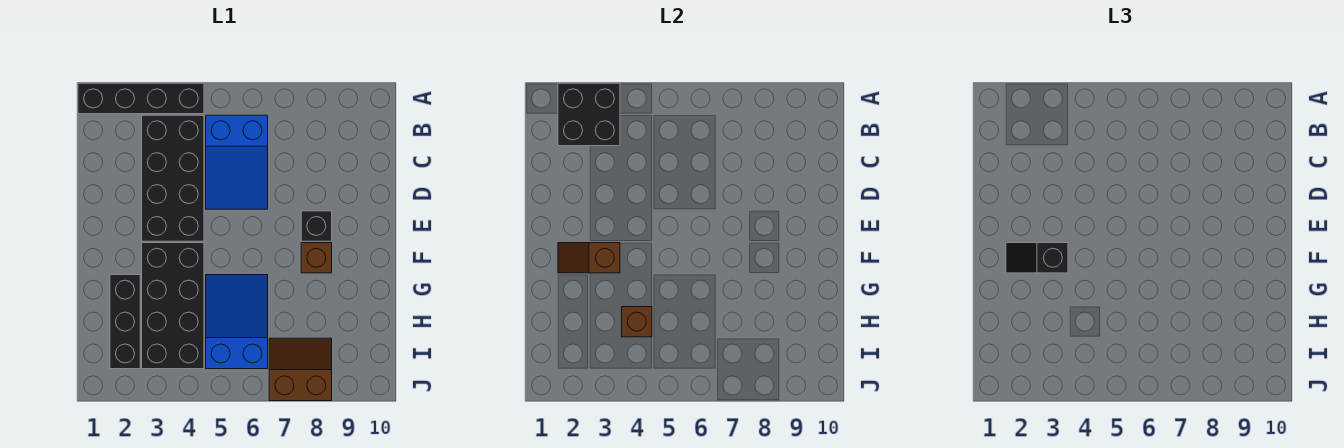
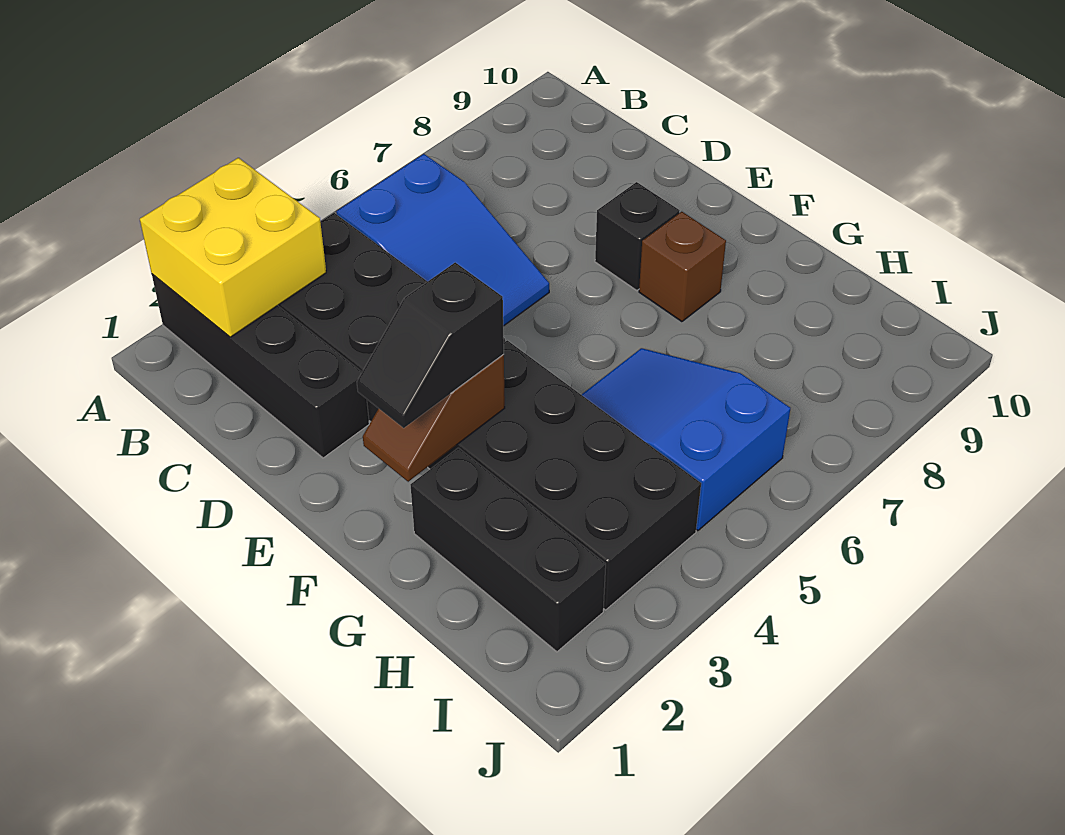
black 1x4 brick [78,83,204,114] -> black 1x4 brick turned to [152,274,369,458]
black 2x2 brick [558,83,620,146] -> yellow 2x2 brick [140,158,326,337]
brown 1x1 brick [622,307,652,337] -> none
brown 2x2 slope [269,338,332,401] -> none

